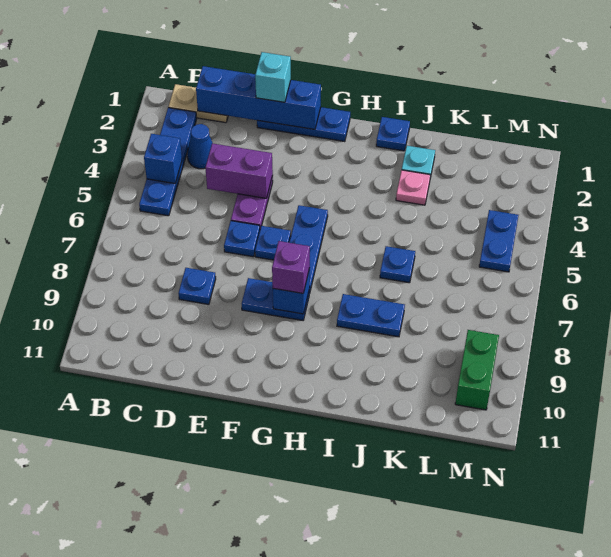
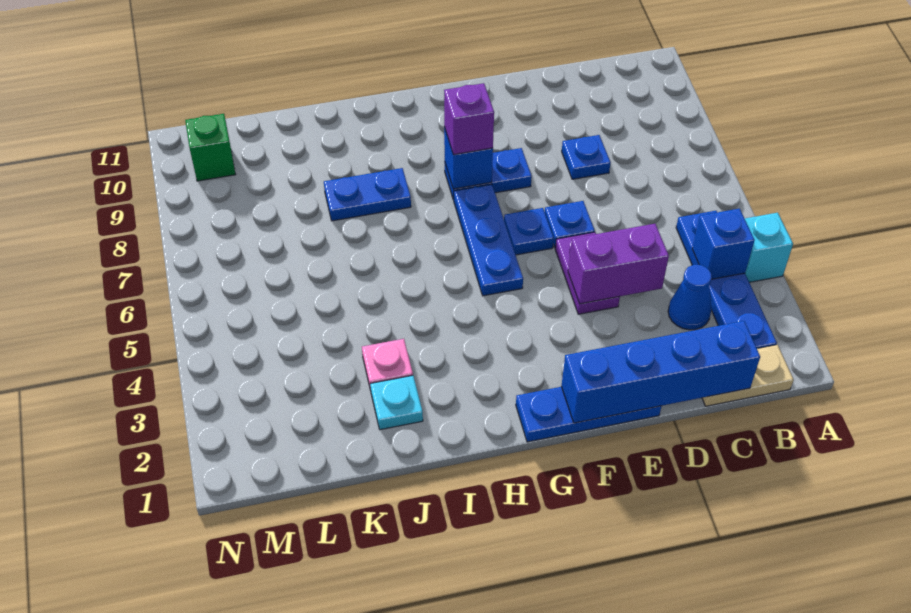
cyan 1x1 brick [255,52,291,102] -> cyan 1x1 brick moved to [745,213,793,282]
blue 1x1 plate [376,117,410,151] -> none
blue 1x1 plate [380,246,415,283] -> none
blue 1x2 plate [479,210,518,272] -> none
green 1x2 brick [455,330,499,410] -> green 1x1 brick [185,114,236,181]

